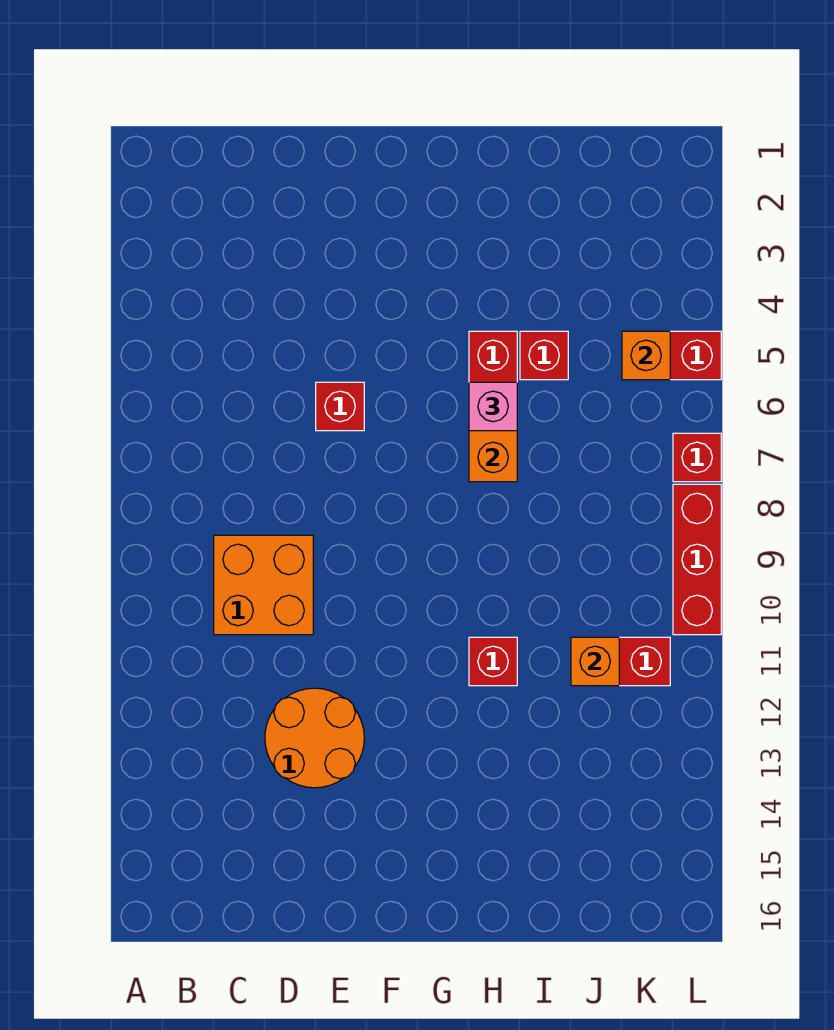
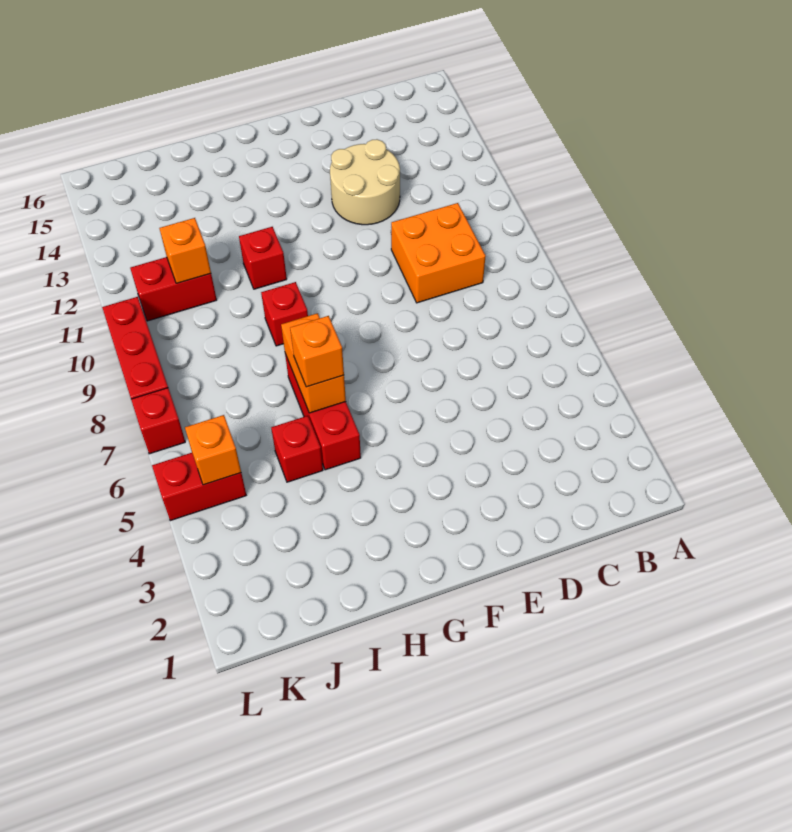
orange 2x2 round brick [265,688,364,788] -> tan 2x2 round brick [330,139,400,225]
red 1x1 brick [316,382,364,431] -> red 1x1 brick moved to [261,282,308,346]
pink 1x1 brick [469,382,517,431] -> orange 1x1 brick [290,316,344,387]

